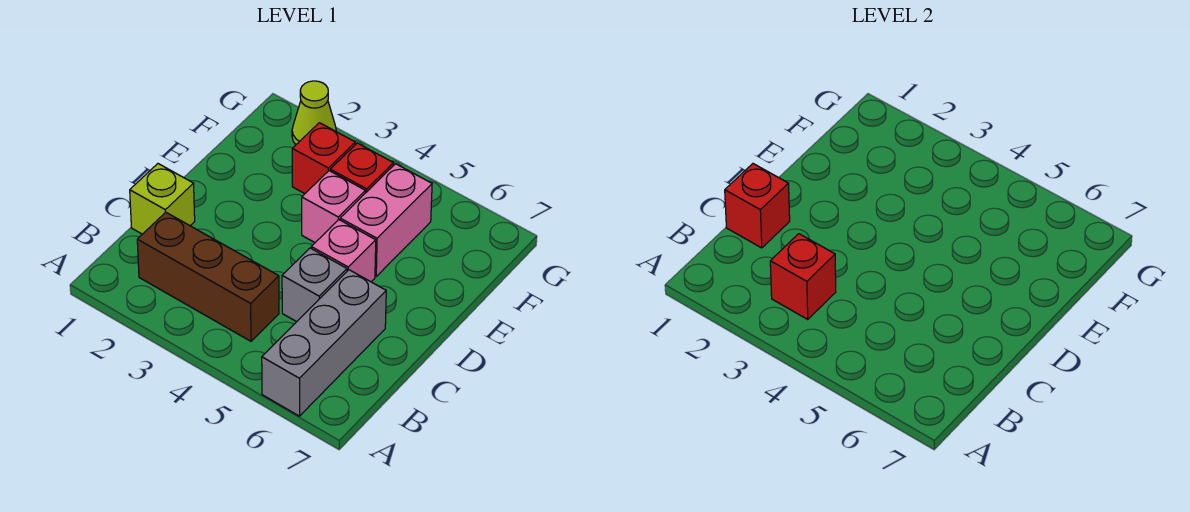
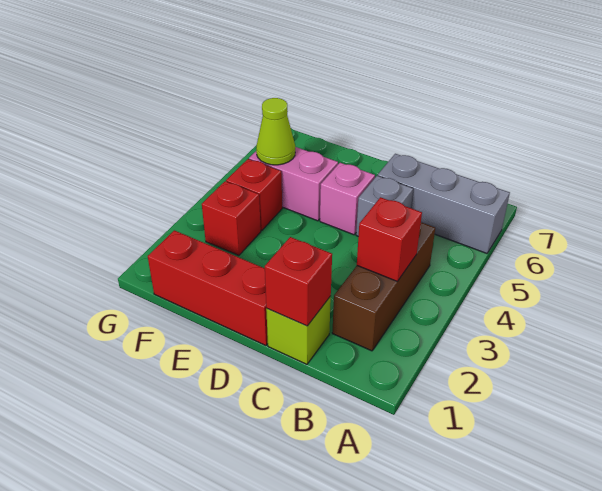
none -> red 1x3 brick [148,230,268,346]
pink 1x1 brick [302,171,365,242] -> none
lime 1x1 cone [292,81,336,145] -> lime 1x1 cone moved to [256,98,295,165]

